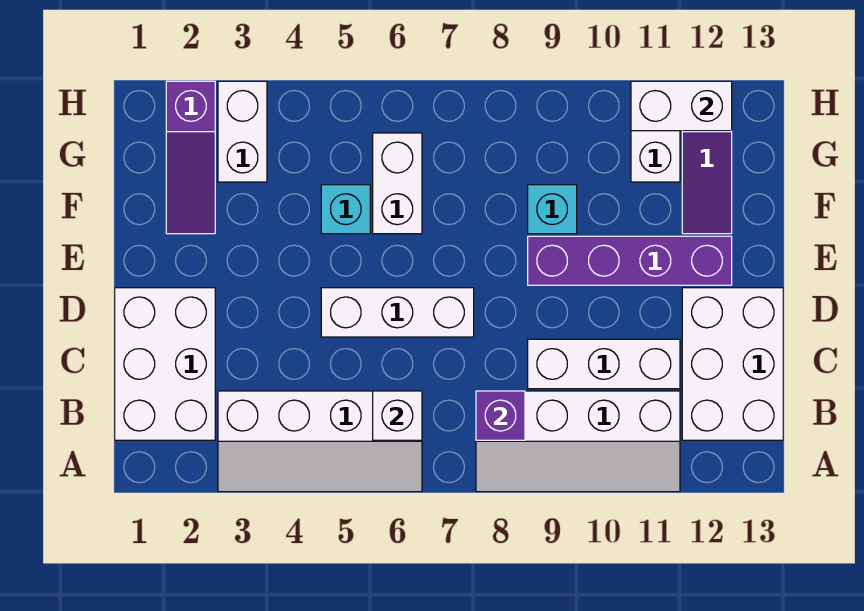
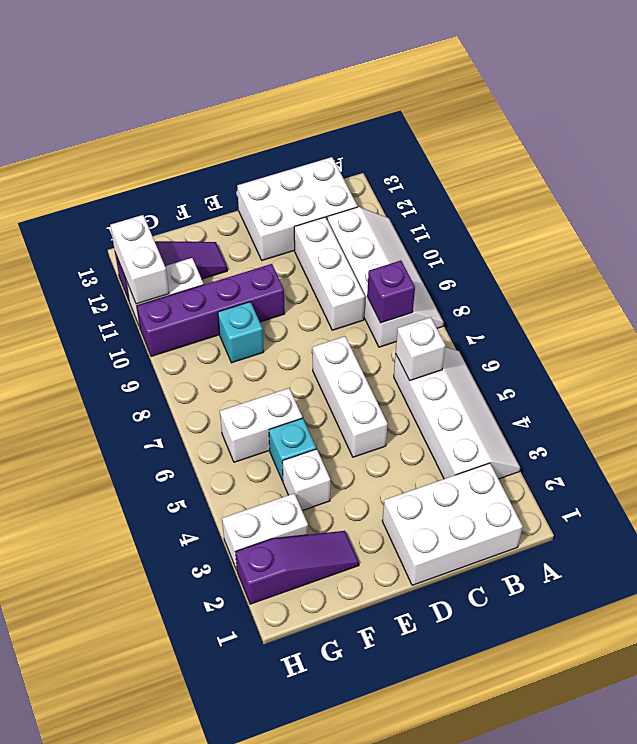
purple 1x4 brick [528,236,732,285] -> purple 1x4 brick turned to [137,264,285,356]
none -> white 1x1 brick [282,449,330,511]

